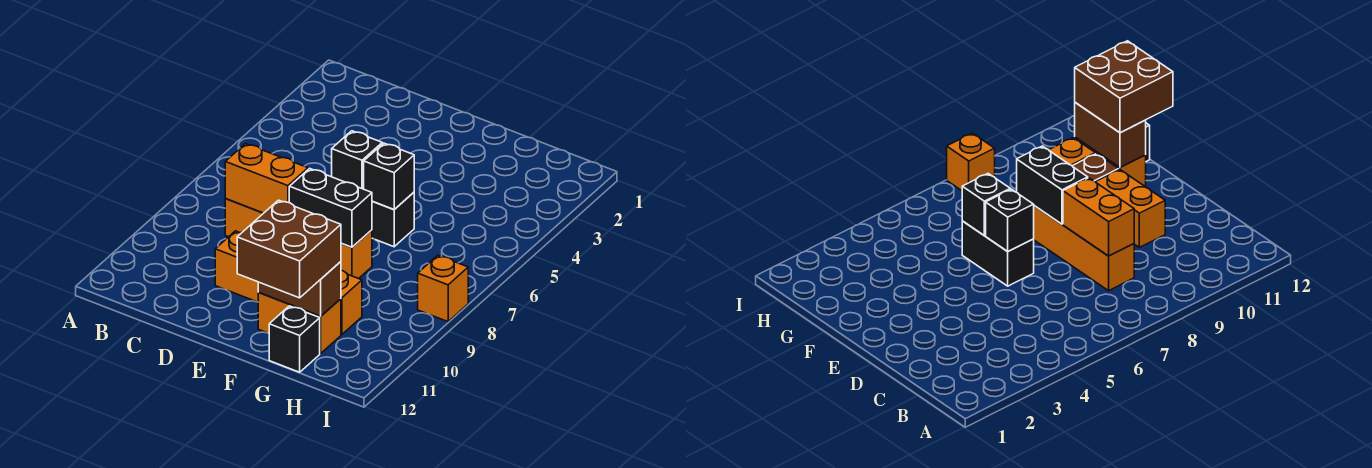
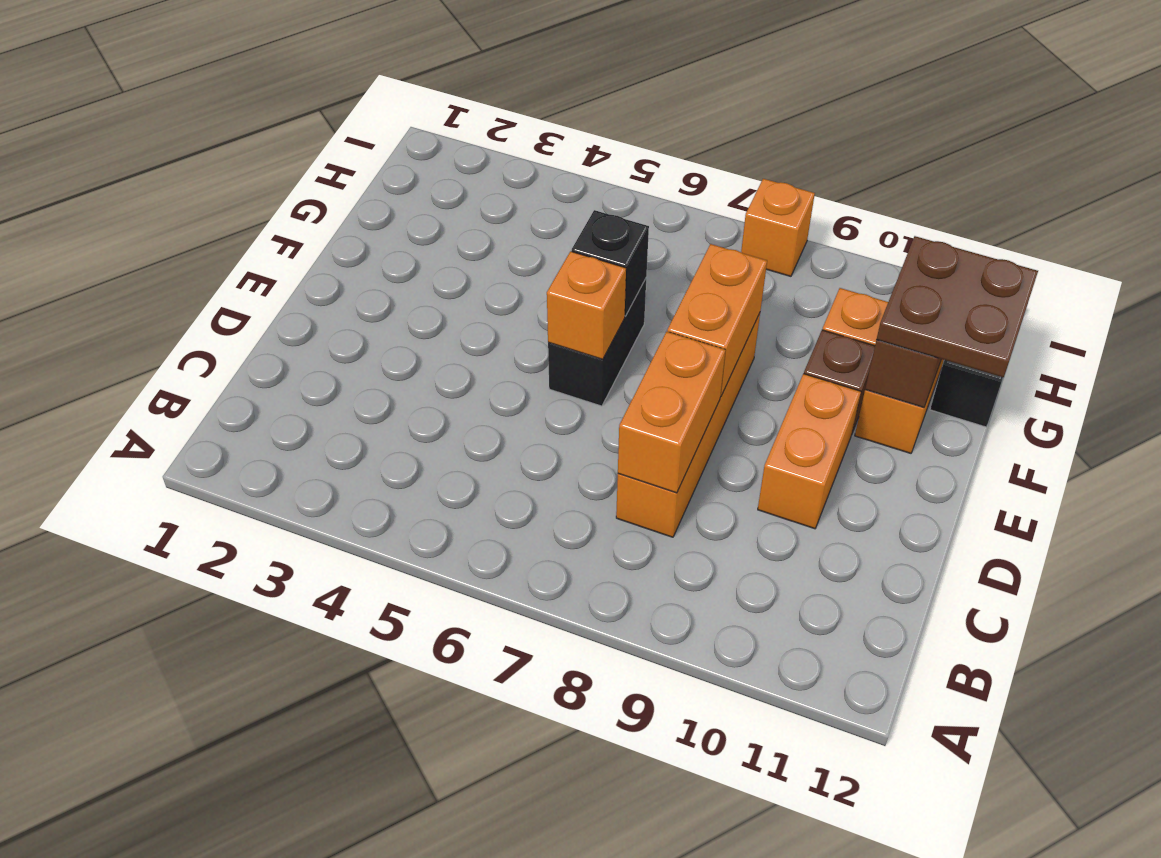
black 1x1 brick [332,131,382,189] -> orange 1x1 brick [547,251,626,359]
black 1x2 brick [289,168,372,247] -> orange 1x2 brick [667,244,767,397]
brown 2x2 brick [237,200,341,298] -> brown 2x2 plate [877,236,1038,377]

